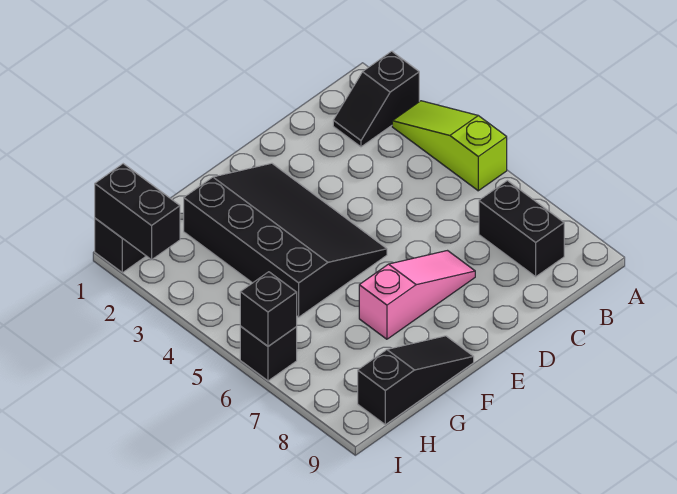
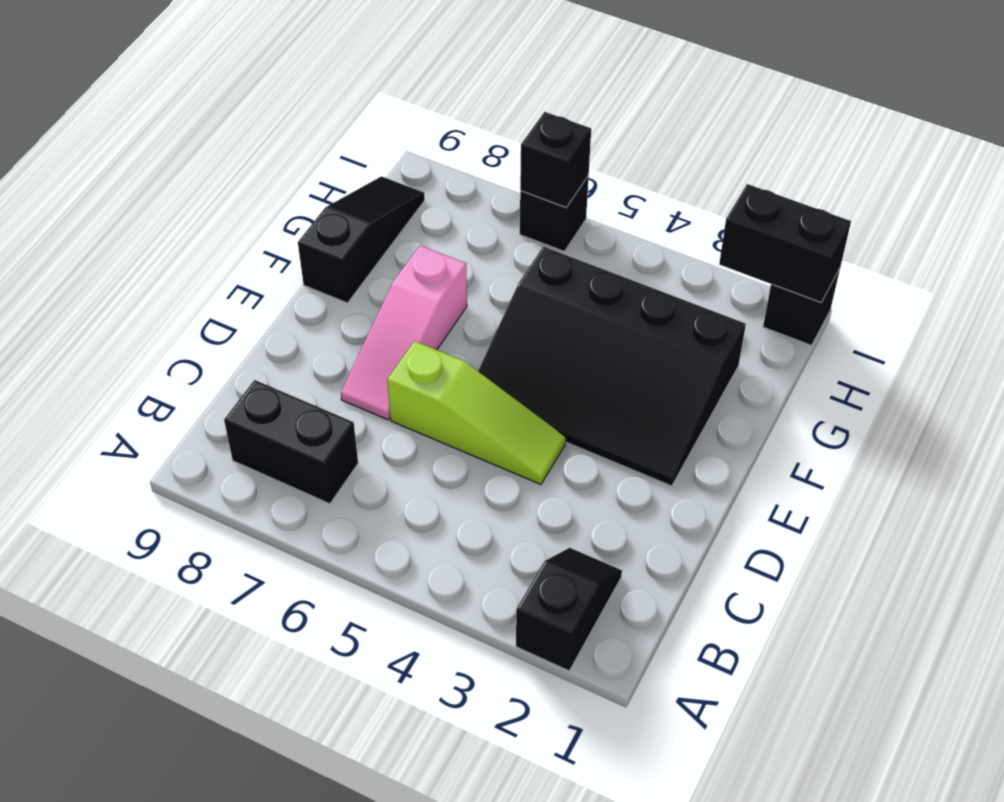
lime 1x3 slope [392,101,507,191] -> lime 1x3 slope moved to [387,341,566,484]
black 1x3 slope [358,336,474,425] -> black 1x3 slope turned to [298,176,425,303]

